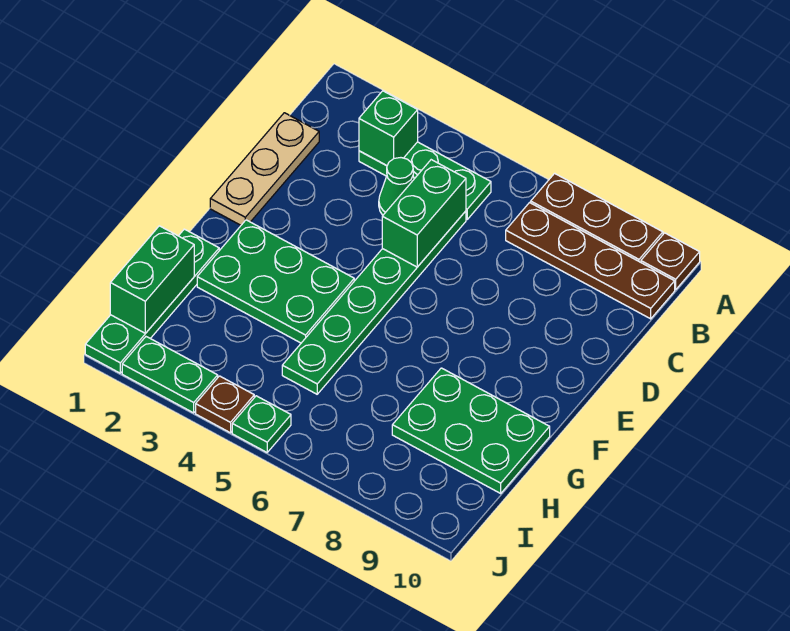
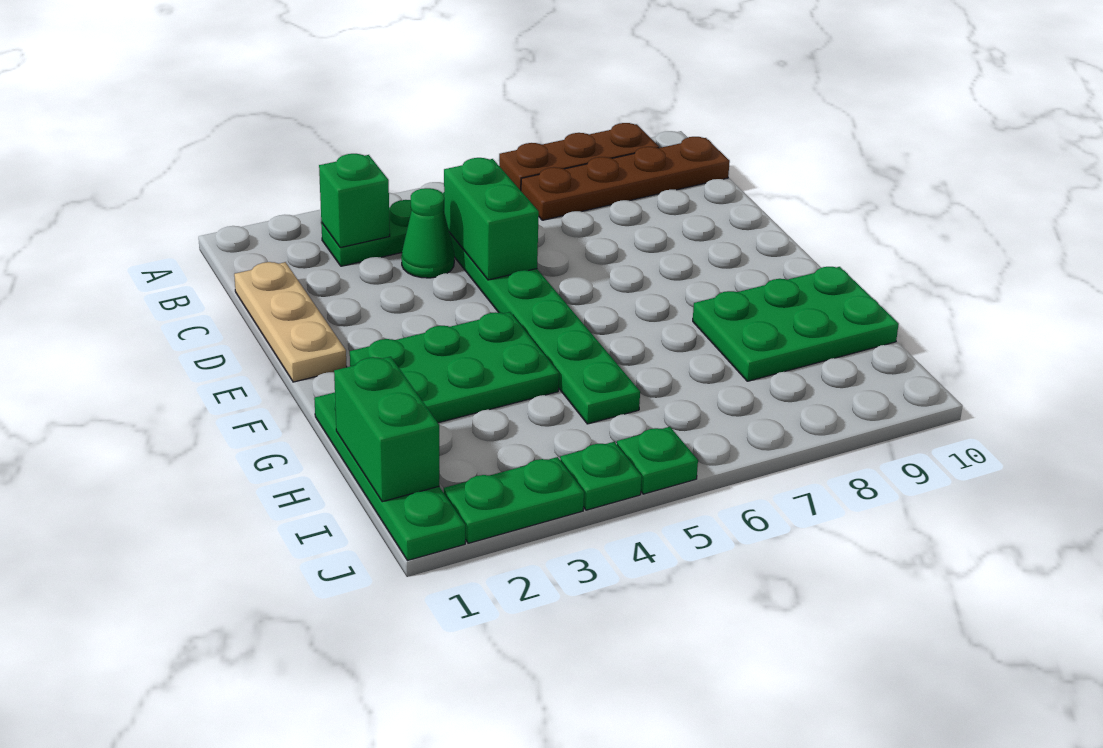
brown 1x1 plate [641,233,700,290] -> none
brown 1x1 plate [196,376,254,433] -> green 1x1 plate [560,442,642,510]

